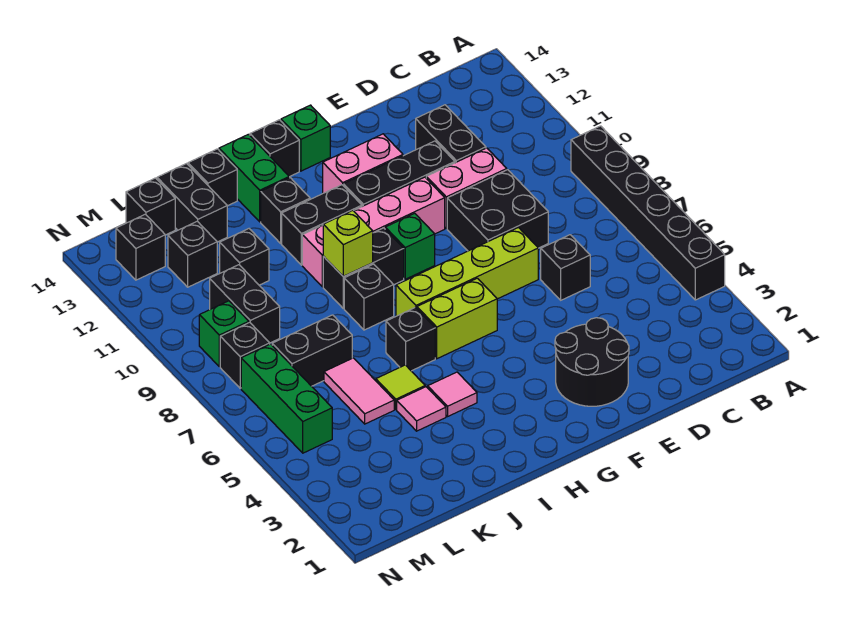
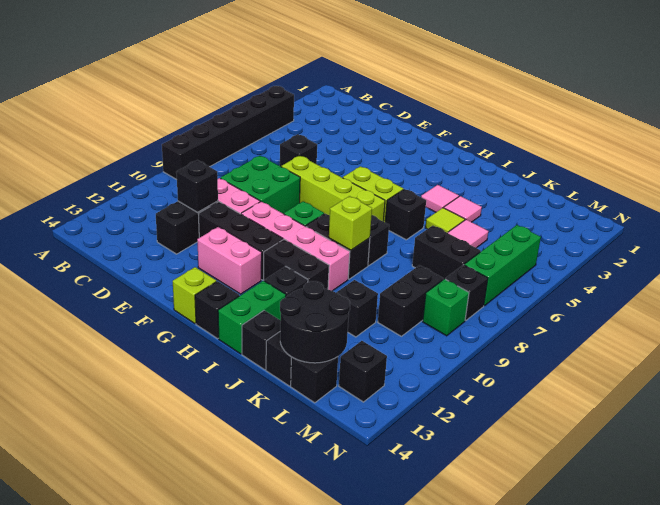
black 2x2 brick [447,170,548,251] -> green 2x2 brick [221,156,300,214]
black 2x2 round brick [555,318,629,406] -> black 2x2 round brick moved to [280,281,350,363]
green 1x1 brick [281,105,330,171] -> lime 1x1 brick [173,267,216,324]
black 1x1 brick [168,221,217,287] -> black 1x1 brick moved to [176,160,218,212]

